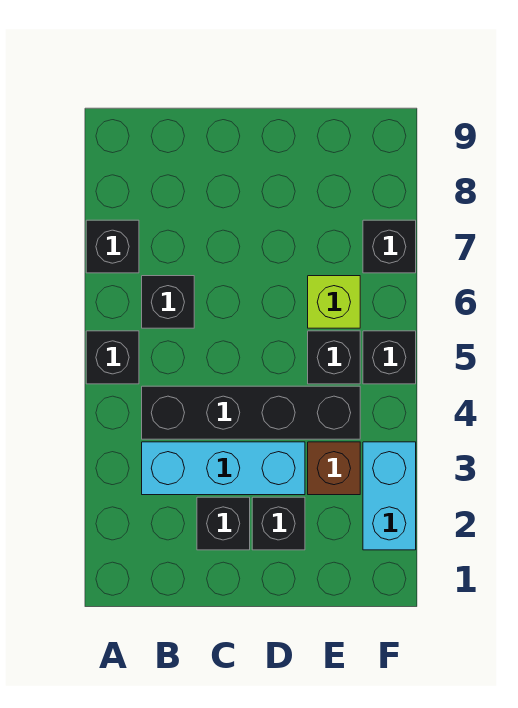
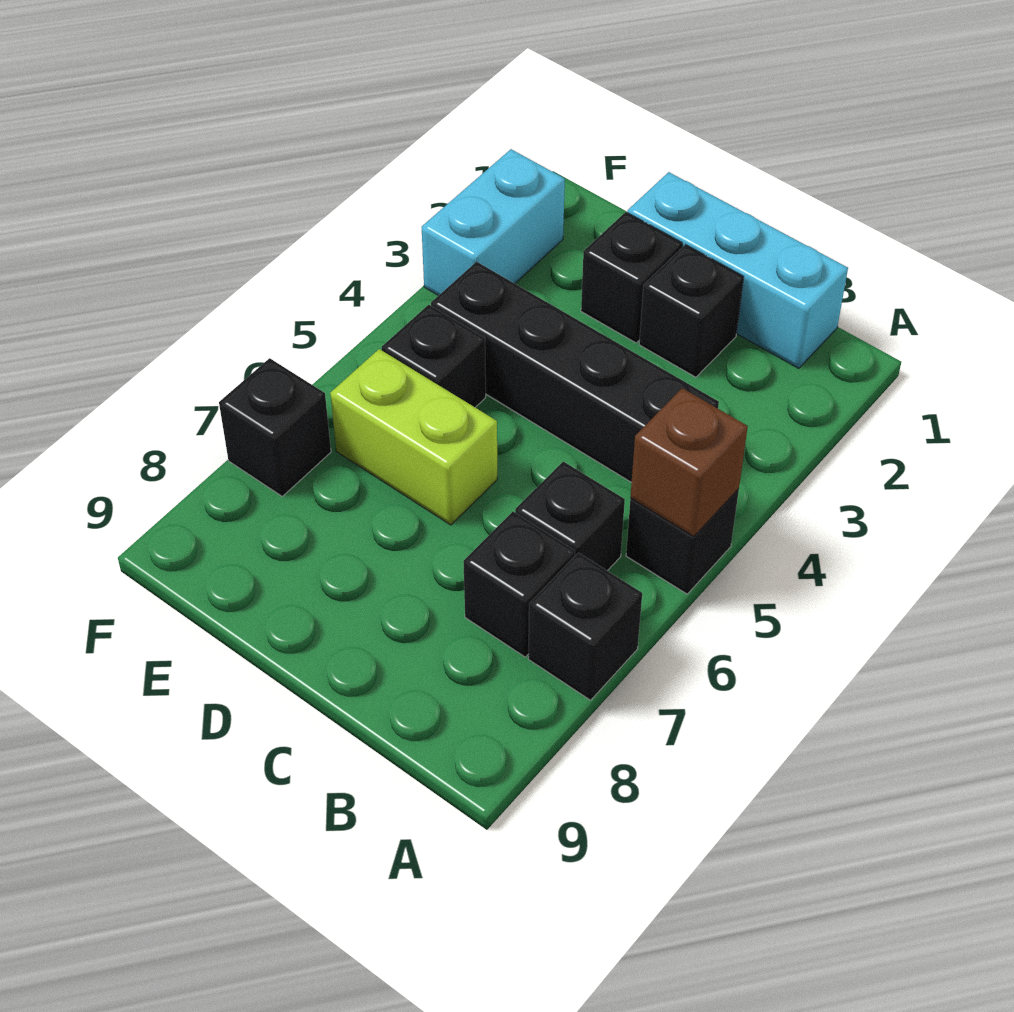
cyan 1x3 brick [142,442,305,495] -> cyan 1x3 brick moved to [628,172,848,368]
brown 1x1 brick [308,442,360,495] -> brown 1x1 brick moved to [630,388,748,536]
lime 1x1 brick [308,276,360,328] -> lime 1x2 brick [330,349,497,525]
black 1x1 brick [363,331,416,384] -> black 1x1 brick moved to [463,512,575,657]

